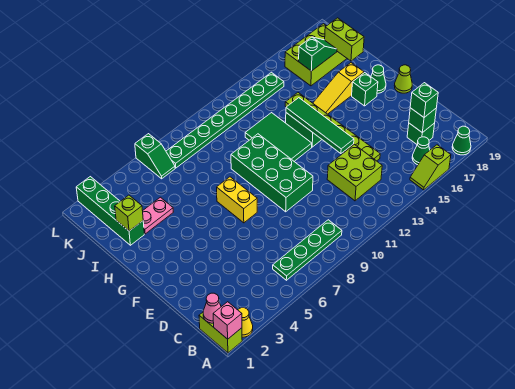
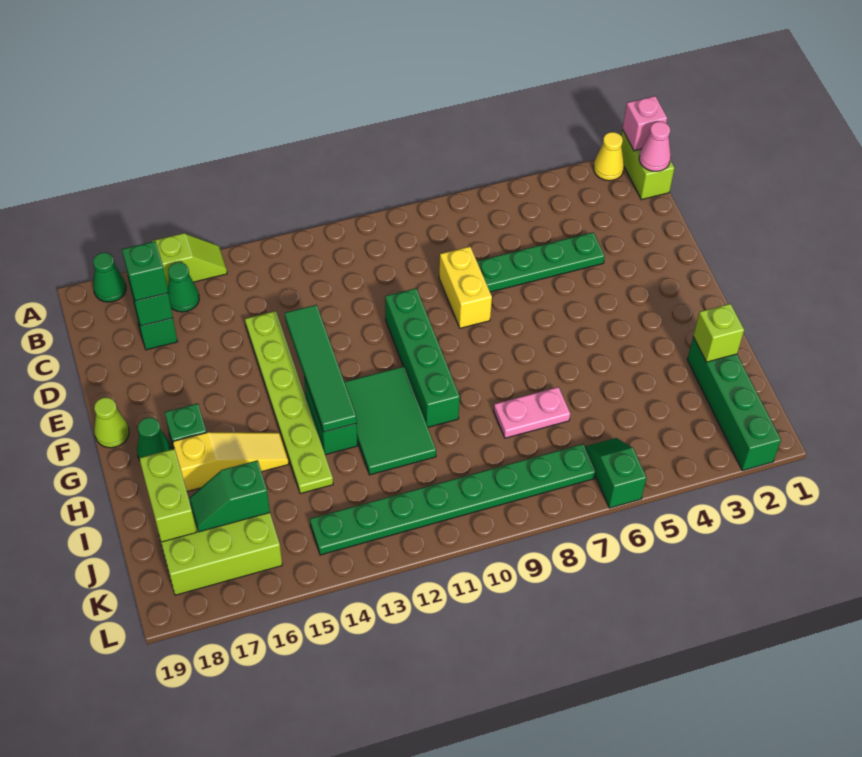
green 1x4 plate [273,220,342,280] -> green 1x4 plate moved to [477,232,605,292]
lime 2x2 brick [327,145,382,201] -> none
green 2x4 brick [231,134,313,212] -> green 1x4 brick [385,288,460,427]
yellow 1x2 brick [217,177,257,223] -> yellow 1x2 brick moved to [439,247,492,328]
pink 1x2 plate [143,197,173,234] -> pink 1x2 plate moved to [494,387,570,438]

